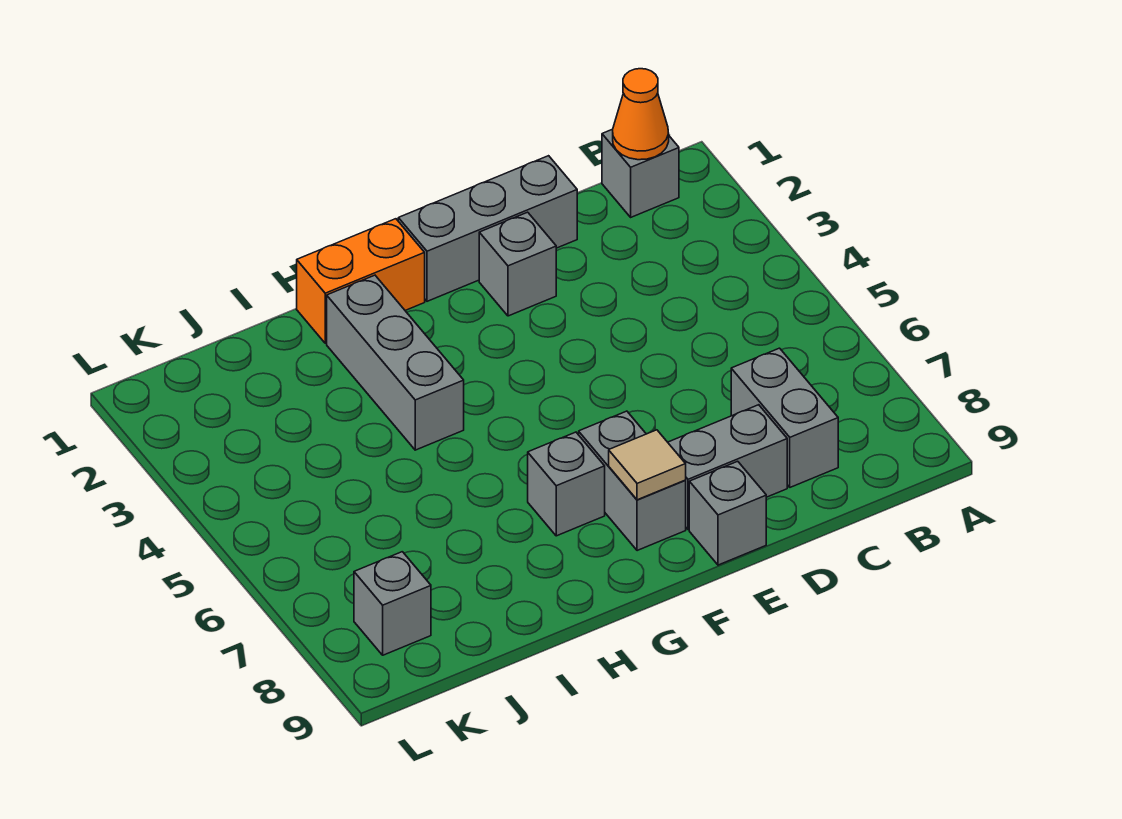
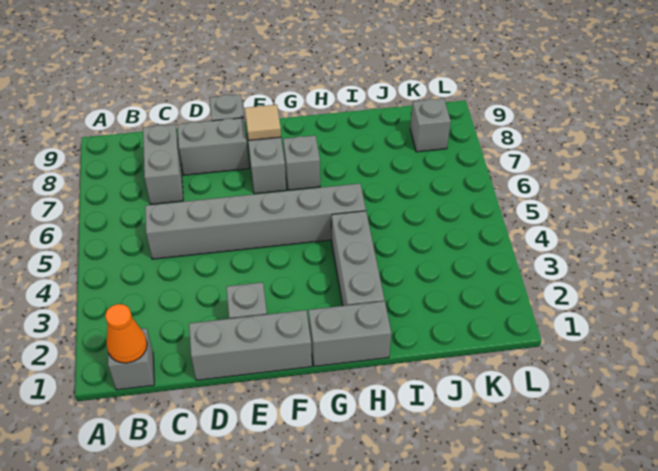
none -> grey 1x6 brick [145,183,366,259]
orange 1x2 brick [297,219,425,343] -> grey 1x2 brick [308,301,391,366]

